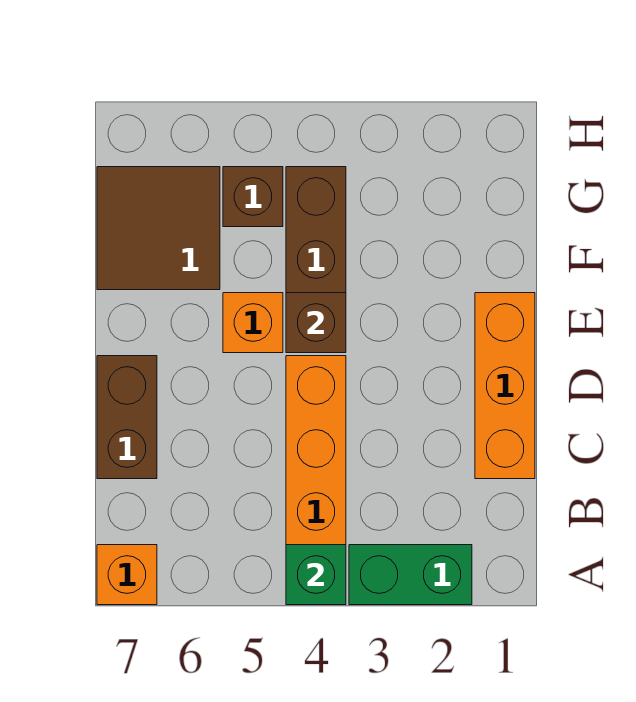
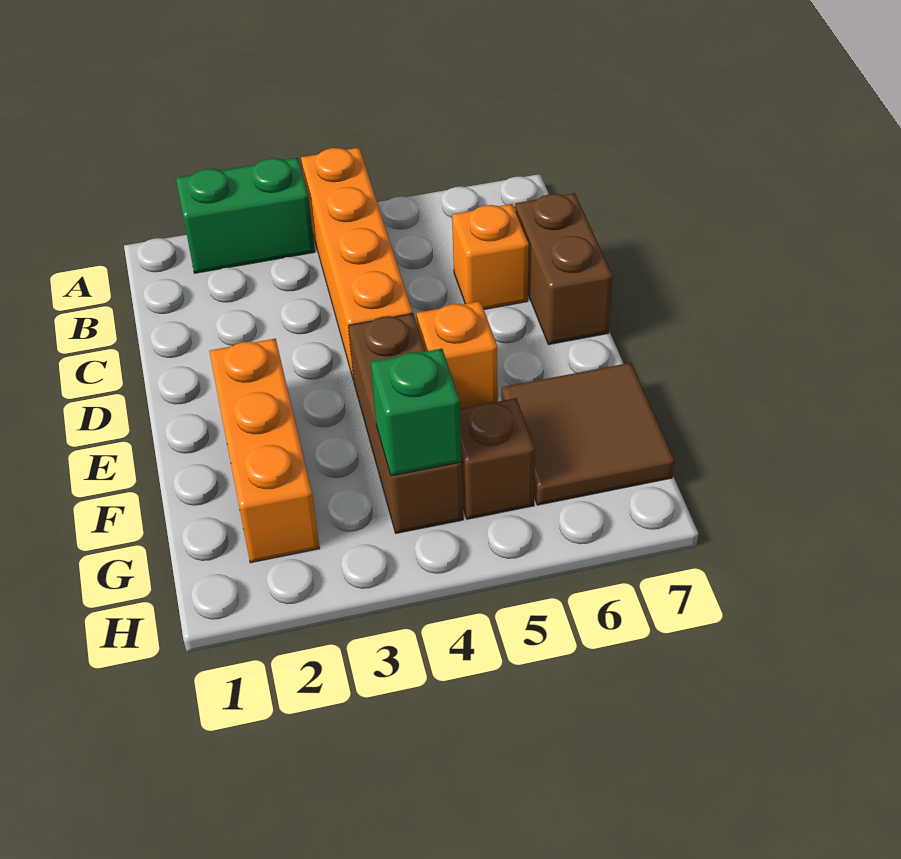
green 1x1 brick [286,545,346,605] -> green 1x1 brick moved to [371,349,462,476]
orange 1x1 brick [97,545,157,605] -> orange 1x1 brick moved to [452,204,529,309]
orange 1x3 brick [475,293,535,479] -> orange 1x3 brick moved to [209,339,320,563]
brown 1x1 brick [286,293,346,353] -> none

